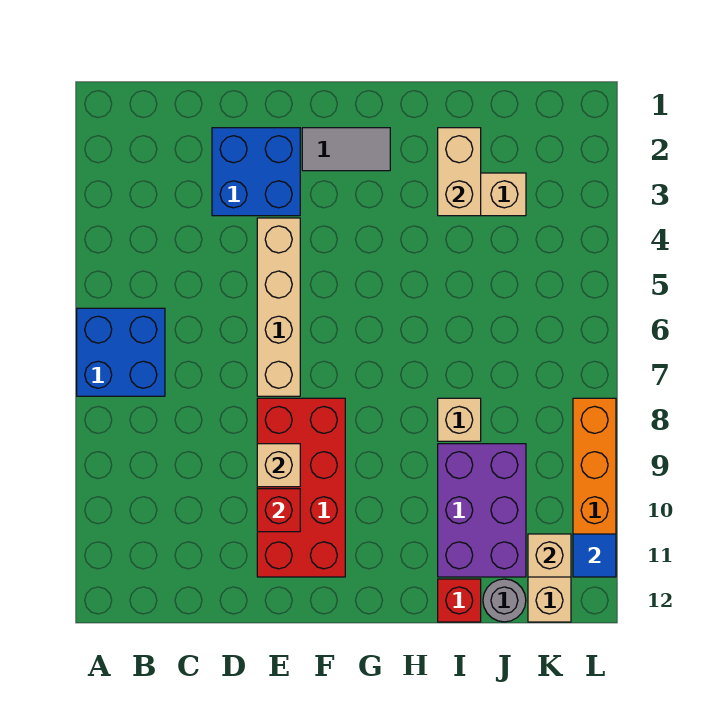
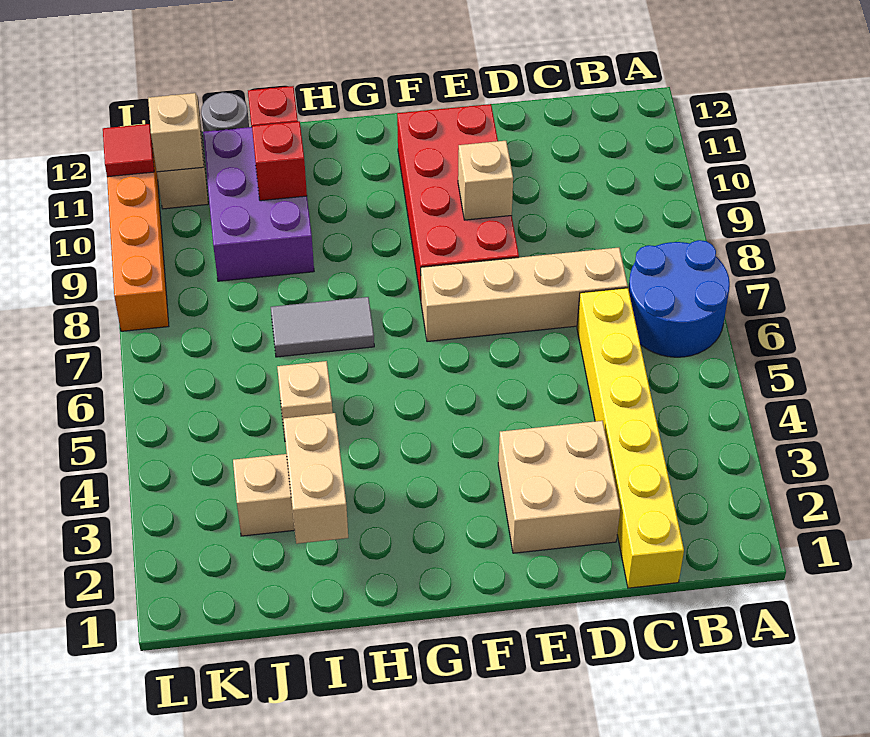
blue 2x2 brick [77,308,165,396] -> blue 2x2 round brick [628,240,730,357]
none -> yellow 1x6 brick [577,288,684,588]
blue 2x2 brick [212,128,300,216] -> tan 2x2 brick [498,421,620,553]
tan 1x4 brick [257,218,300,396] -> tan 1x4 brick turned to [421,248,628,342]
red 1x1 brick [257,489,300,532] -> red 1x1 brick moved to [252,121,307,201]
grey 1x2 tile [302,128,390,171] -> grey 1x2 tile moved to [271,297,374,357]
tan 1x1 brick [438,398,481,441] -> tan 1x1 brick moved to [277,361,333,438]
blue 1x1 tile [573,534,616,577] -> red 1x1 tile [103,124,154,177]

